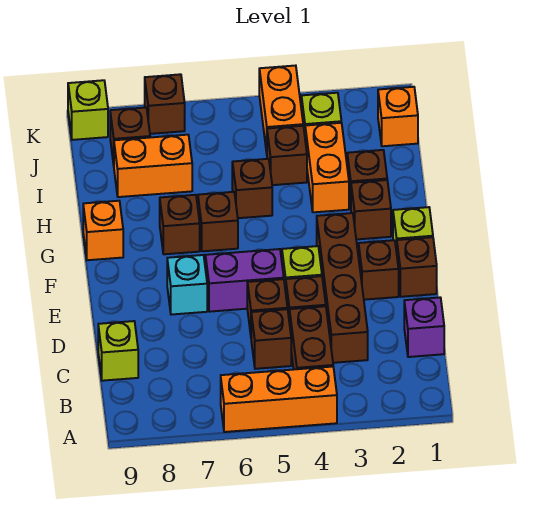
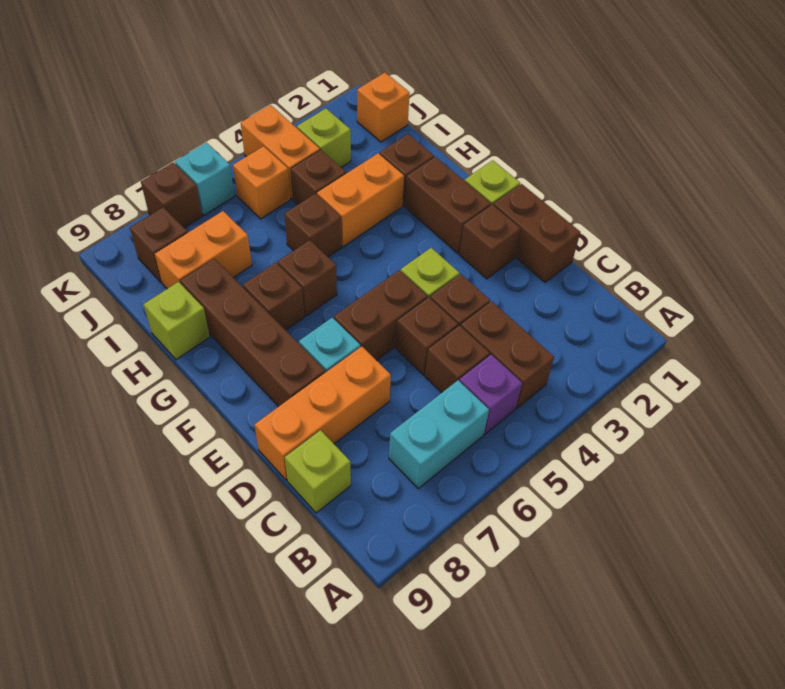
orange 1x3 brick [221,367,337,432] -> orange 1x3 brick moved to [255,346,391,480]
none -> cyan 1x2 brick [389,380,489,489]
purple 1x1 brick [404,297,444,357] -> purple 1x1 brick moved to [459,355,522,434]
brown 1x4 brick [317,213,368,363] -> brown 1x4 brick moved to [180,259,325,407]
brown 1x1 brick [397,237,437,297] -> brown 1x2 brick [494,184,580,282]
purple 1x2 brick [205,249,284,312] -> brown 1x2 brick [334,270,427,361]
brown 1x1 brick [351,180,391,239] -> brown 1x2 brick [405,157,491,254]
orange 1x1 brick [83,201,123,260] -> orange 1x1 brick moved to [233,146,290,219]
orange 1x2 brick [305,123,349,212] -> orange 1x2 brick turned to [317,153,404,247]
none -> cyan 1x1 brick [175,143,235,215]
lime 1x1 brick [68,80,108,140] -> lime 1x1 brick moved to [144,282,210,360]

